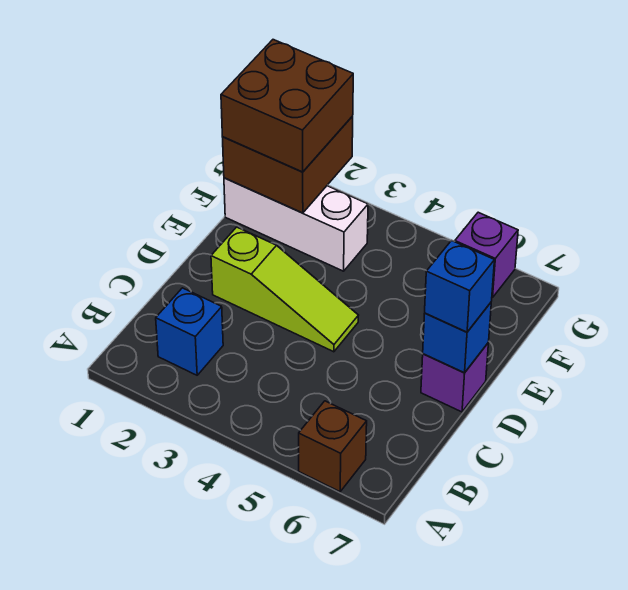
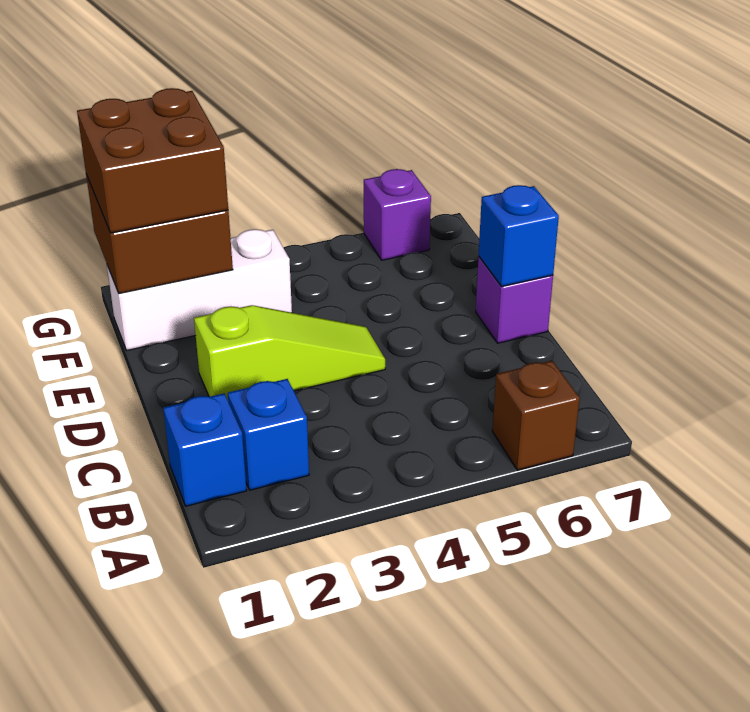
blue 1x1 brick [425,241,494,332] -> blue 1x1 brick moved to [163,394,247,506]

